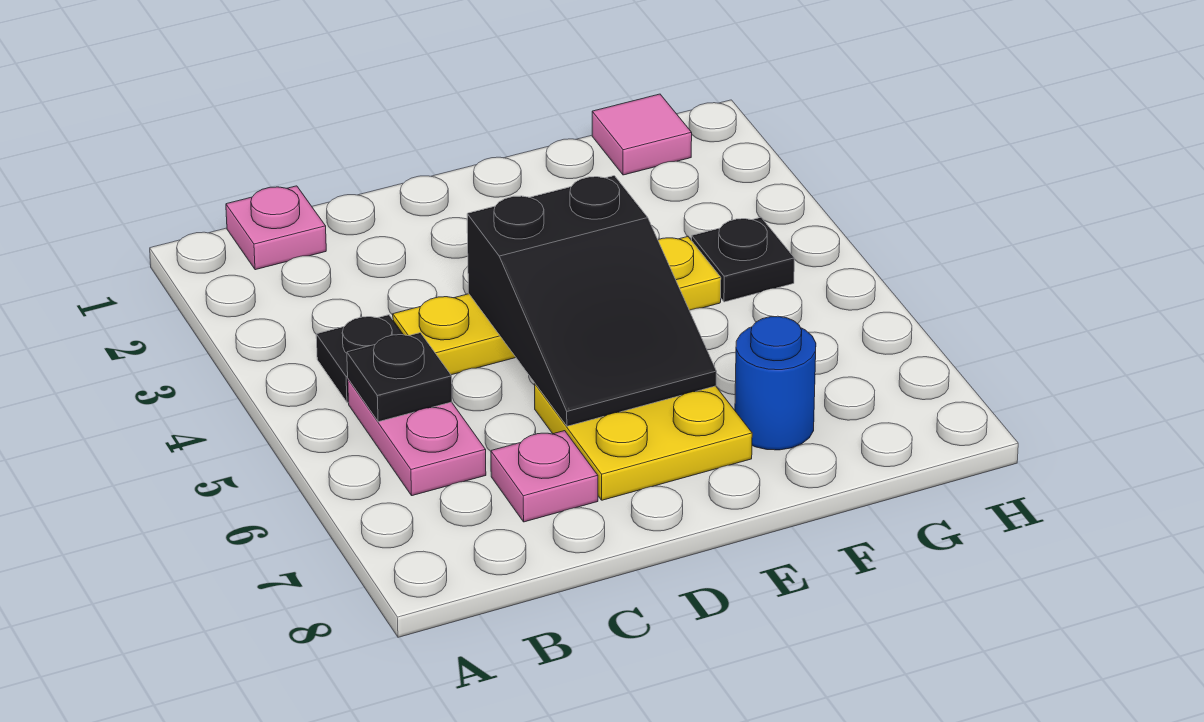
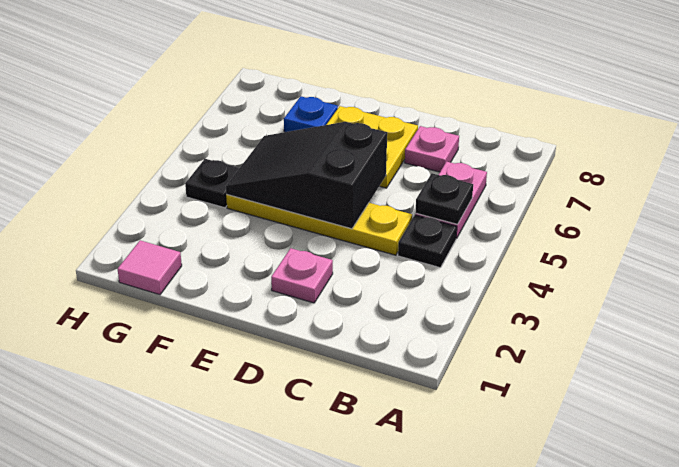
pink 1x1 plate [226,186,326,270] -> pink 1x1 plate moved to [271,248,333,303]
black 2x3 slope [467,176,717,426] -> black 2x3 slope turned to [226,122,387,229]
blue 1x1 round brick [735,316,816,450] -> blue 1x1 plate [284,96,338,132]

